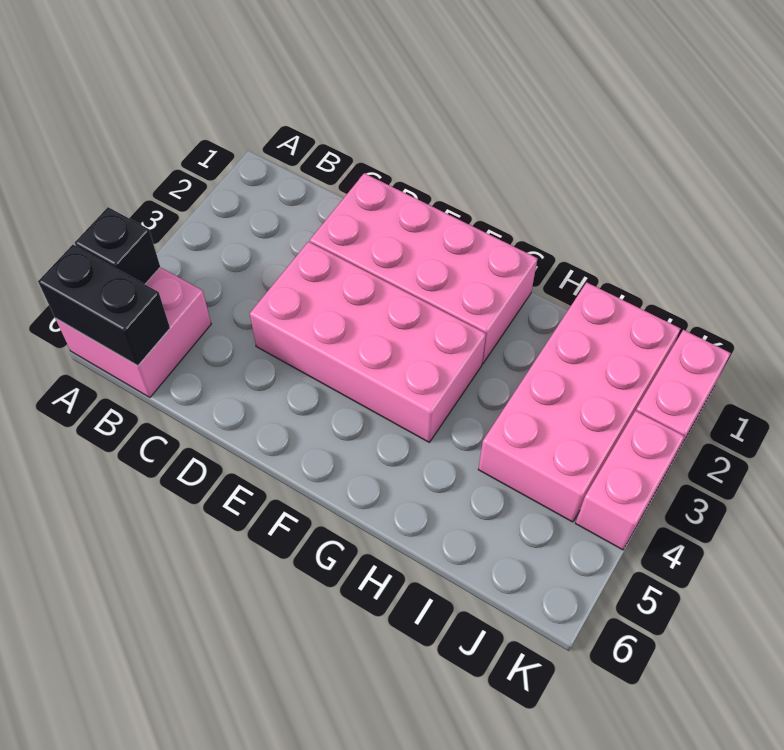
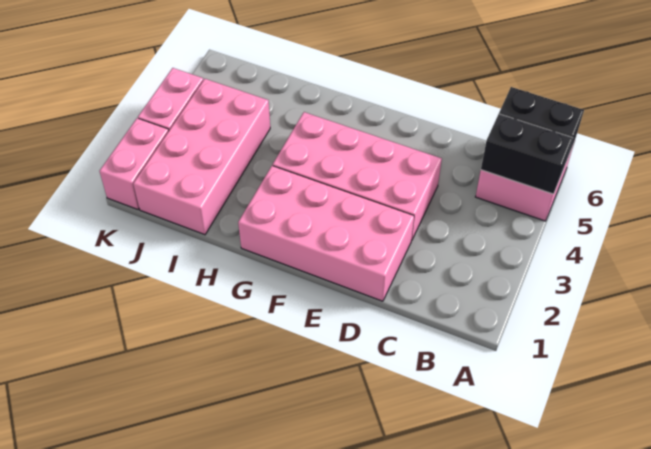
black 1x1 brick [75,207,160,284] -> black 1x2 brick [481,114,573,194]

